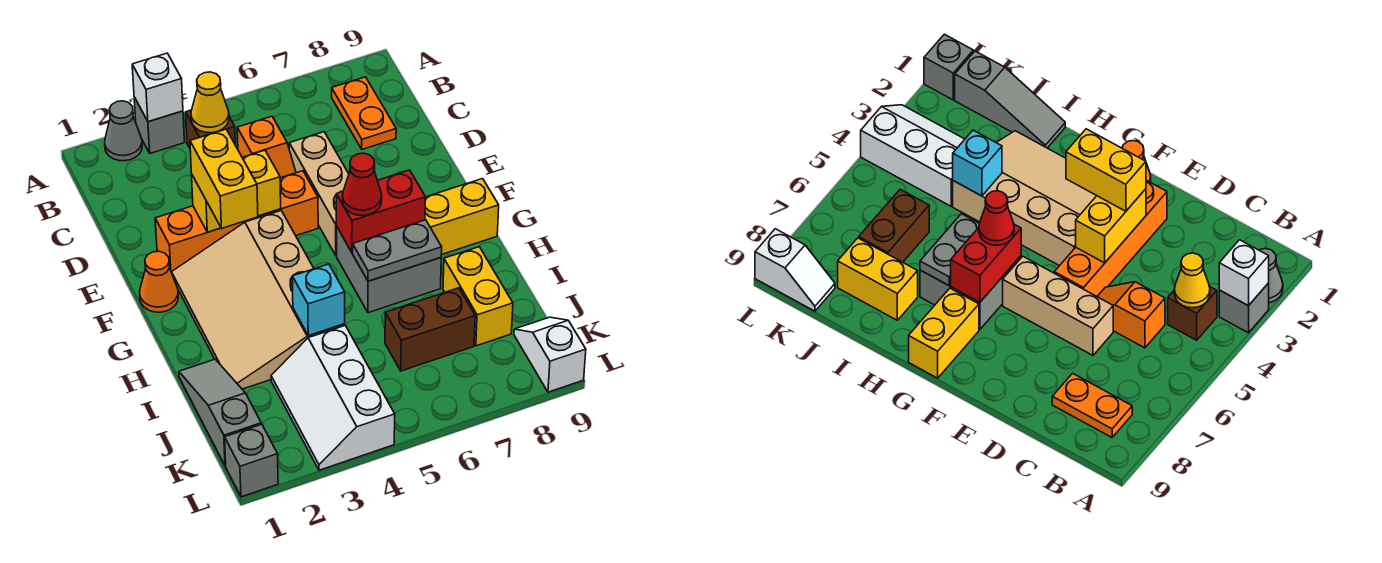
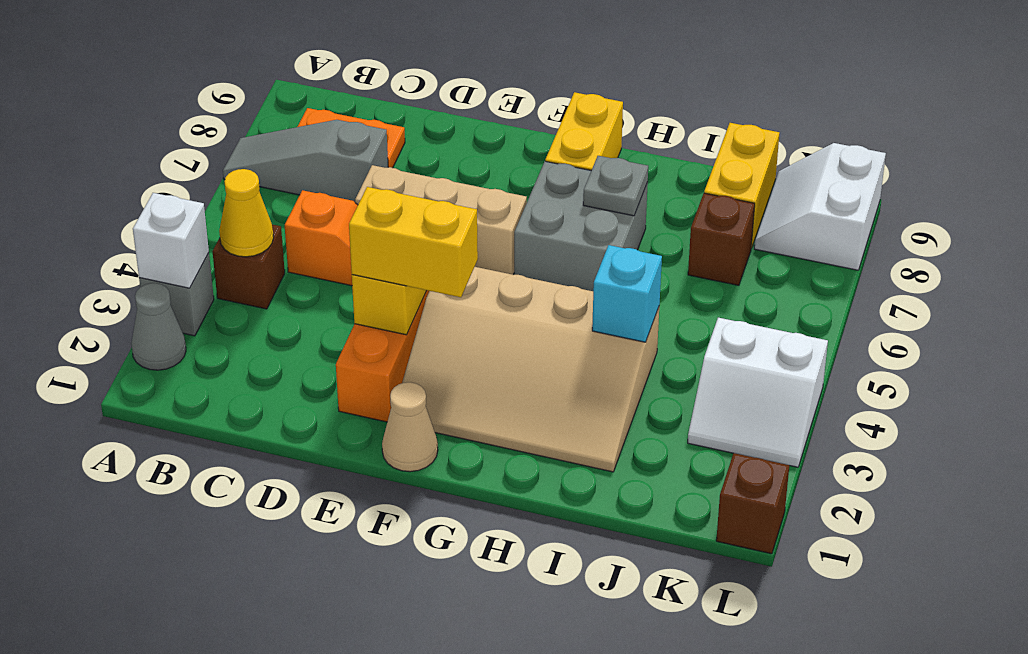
orange 1x1 cone [140,251,178,312] -> tan 1x1 cone [382,382,438,472]
red 1x2 brick [336,170,425,252] -> none
red 1x1 cone [343,153,382,216] -> none
grey 1x2 plate [353,220,442,281] -> grey 1x1 plate [583,156,648,216]
grey 1x3 slope [179,359,261,466] -> grey 1x3 slope moved to [223,120,388,202]
yellow 1x2 brick [443,247,513,346] -> yellow 1x2 brick turned to [704,123,779,248]
white 2x3 slope [271,325,395,470] -> white 2x2 slope [688,318,828,467]
brown 1x2 brick [385,288,475,371] -> brown 1x1 brick [688,193,755,285]
white 1x2 slope [514,317,586,392] -> white 2x2 slope [754,143,886,270]
grey 1x1 brick [225,424,278,497] -> brown 1x1 brick [716,453,789,554]

